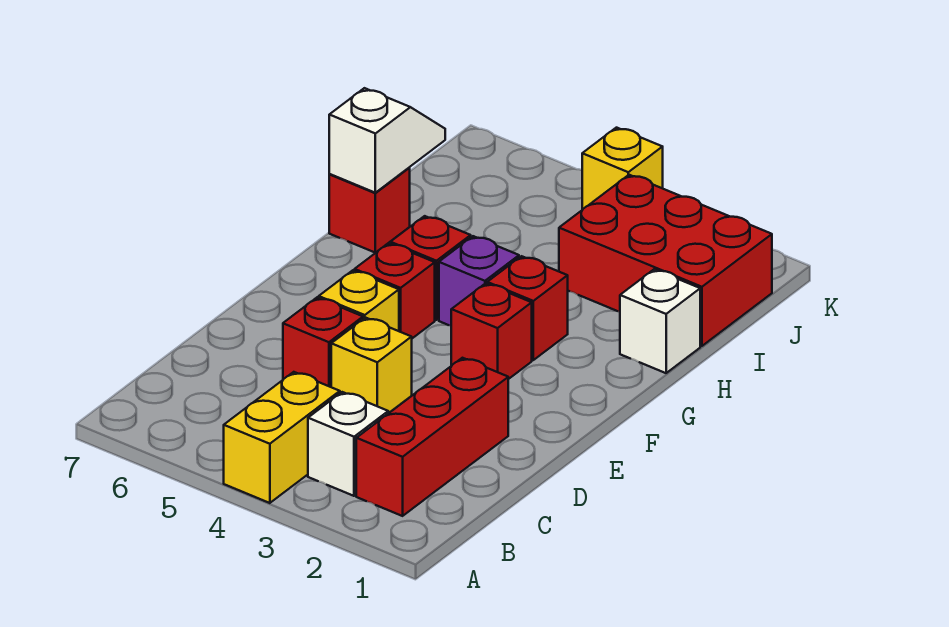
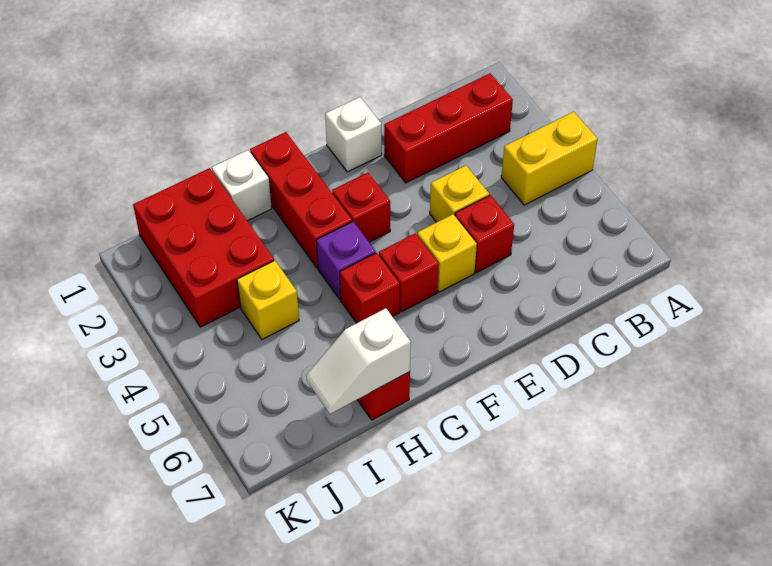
white 1x1 brick [308,392,388,496] -> white 1x1 brick moved to [325,97,382,172]
red 1x1 brick [487,256,568,360] -> red 1x3 brick [250,132,352,268]
yellow 1x1 brick [582,128,663,210] -> yellow 1x1 brick moved to [237,261,299,339]

